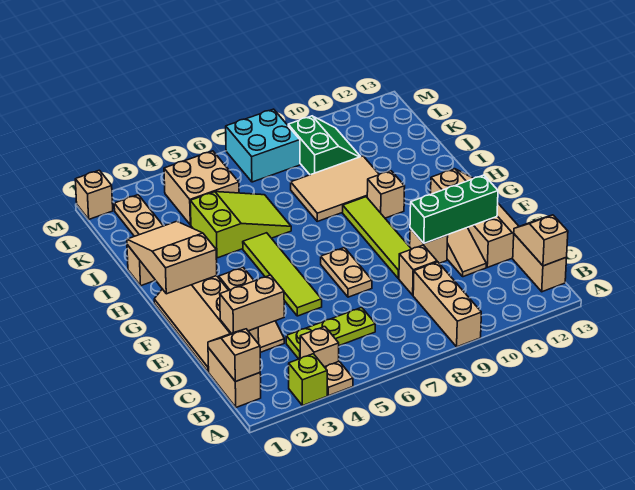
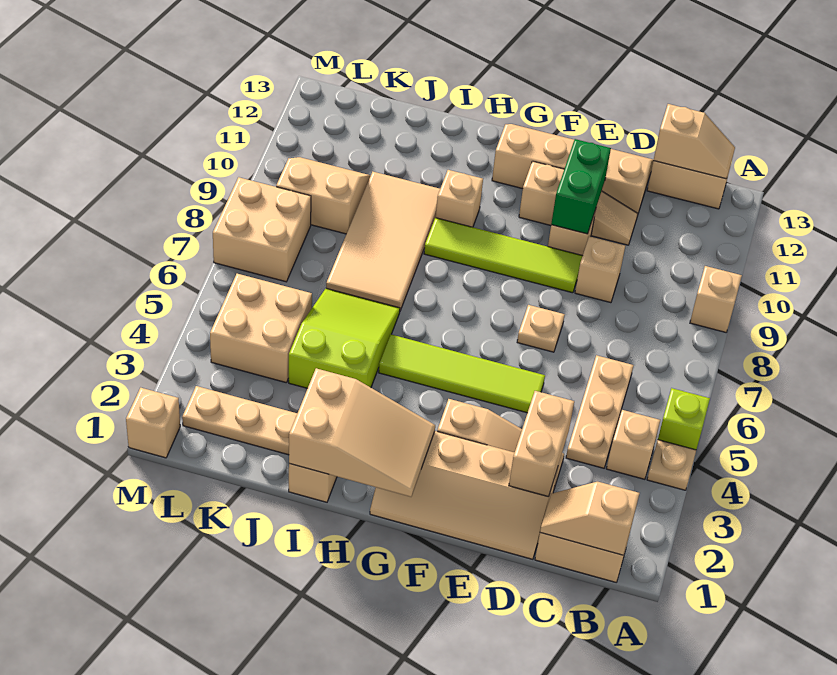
lime 1x1 brick [289,354,327,406] -> lime 1x1 brick moved to [658,388,710,450]
tan 1x3 brick [413,262,481,347] -> tan 1x1 brick [690,266,742,332]
tan 1x2 slope [514,215,568,266] -> tan 1x2 slope turned to [654,104,735,179]
lime 1x3 plate [286,307,375,359] -> tan 1x3 plate [566,355,634,468]
tan 1x2 plate [321,248,372,297] -> tan 1x1 plate [517,305,565,352]
green 1x3 brick [410,175,498,243] -> green 1x2 brick [551,139,611,234]
tan 2x3 slope [127,221,217,294] -> tan 2x3 slope turned to [289,368,435,497]
tan 2x3 tile [291,156,379,221] -> tan 2x4 tile [326,172,440,310]
green 2x2 slope [288,116,361,175] -> tan 2x2 slope [276,157,370,234]
cyan 2x2 brick [226,109,300,182] -> tan 2x2 brick [213,177,311,282]

